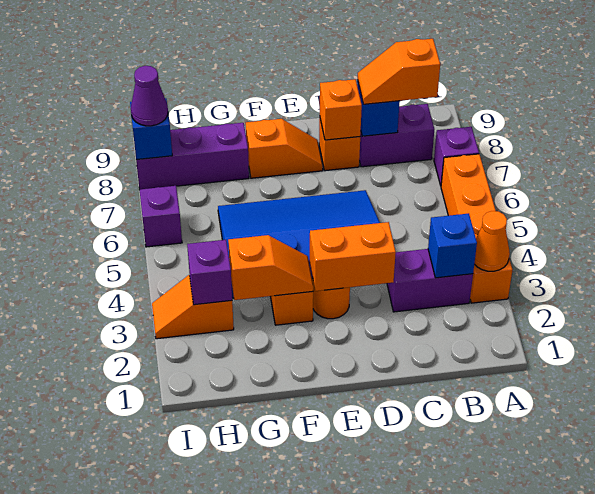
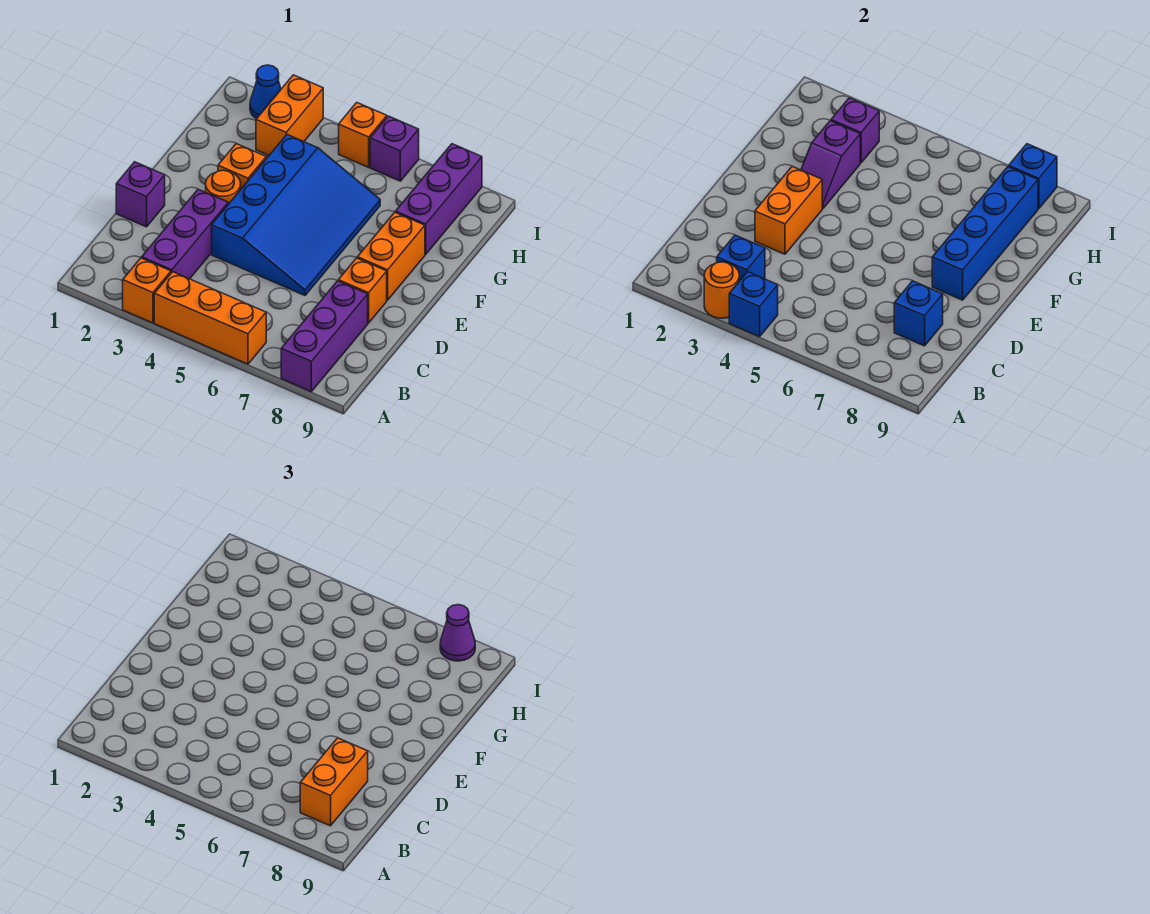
orange 1x1 cone [474,211,510,271] -> orange 1x1 round brick [704,262,739,318]
none -> blue 1x1 brick [729,272,778,337]
purple 1x1 brick [434,127,479,186] -> purple 1x1 brick moved to [116,162,165,227]
purple 1x2 brick [387,249,473,312] -> purple 1x3 brick [142,189,228,279]
purple 1x2 brick [359,104,434,167] -> purple 1x3 brick [281,281,368,391]
orange 1x2 slope [358,39,440,104] -> orange 1x2 brick [300,738,368,826]
orange 1x1 brick [320,79,362,140] -> orange 1x1 brick moved to [339,103,387,167]
orange 1x2 slope [246,119,323,178] -> orange 1x2 brick [357,212,425,300]
none -> blue 1x4 brick [932,167,1038,300]
orange 1x2 slope [228,235,313,300] -> purple 1x2 slope [801,121,860,208]
orange 1x2 slope [152,275,234,339] -> orange 1x2 brick [256,75,323,155]
none -> blue 1x1 cone [250,65,281,119]

